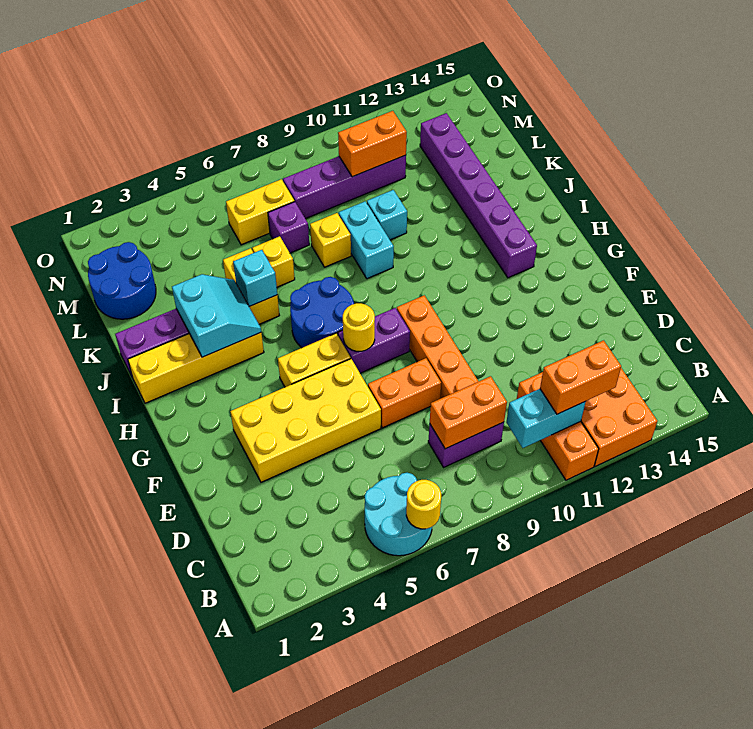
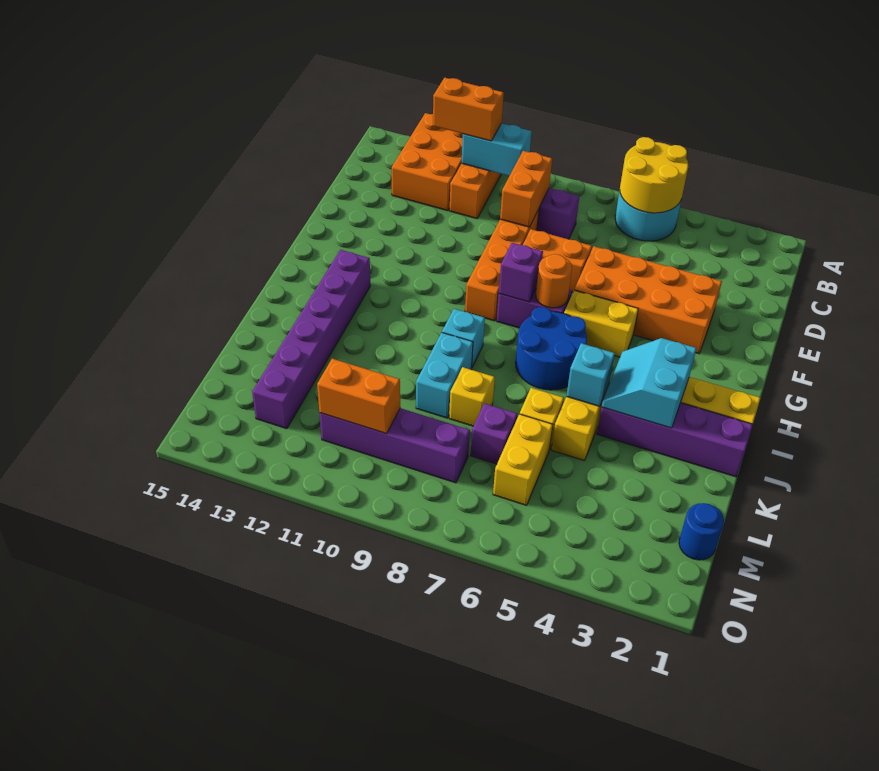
yellow 1x1 round brick [406,480,441,529] -> yellow 2x2 round brick [620,137,688,213]
orange 1x2 brick [430,376,507,449] -> orange 1x2 brick turned to [500,151,552,227]
yellow 2x4 brick [230,359,381,482] -> orange 2x4 brick [574,246,722,354]
yellow 1x1 round brick [343,303,375,351] -> orange 1x1 round brick [536,254,572,308]
none -> purple 1x1 brick [499,243,543,302]
cyan 1x1 brick [367,190,407,240] -> cyan 1x1 brick moved to [442,309,485,367]
blue 2x2 round brick [88,242,156,319] -> blue 1x1 round brick [679,503,724,560]
yellow 1x2 brick [226,179,294,245] -> yellow 1x2 brick turned to [493,414,553,505]

